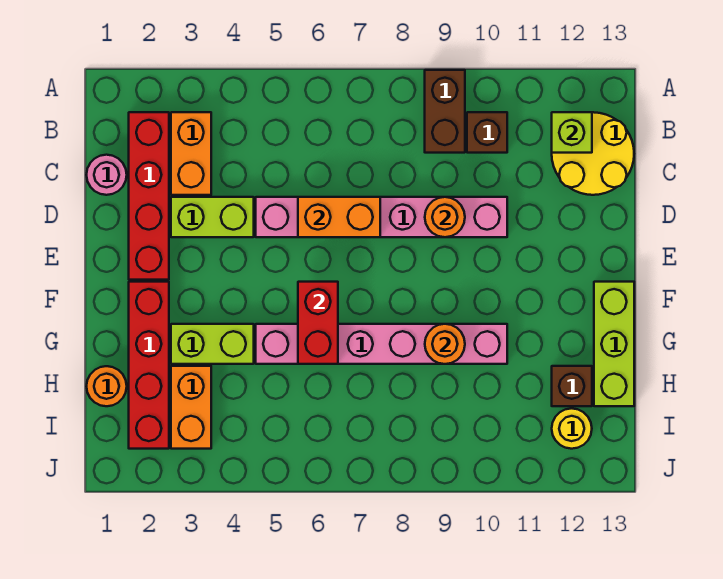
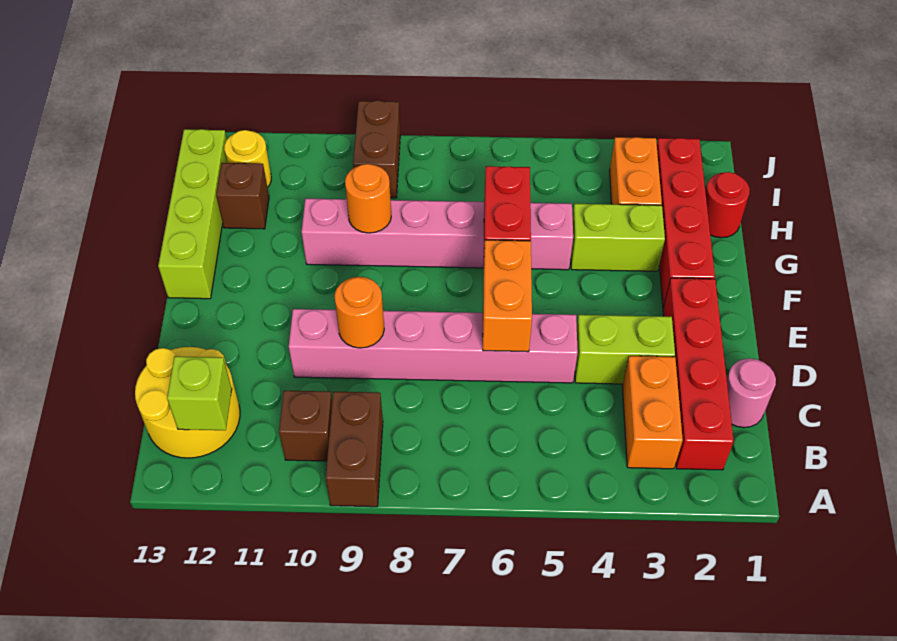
orange 1x2 brick [298,197,380,237] -> orange 1x2 brick turned to [483,240,532,352]
lime 1x3 brick [594,282,634,406] -> lime 1x4 brick [158,129,227,299]
orange 1x1 round brick [86,366,127,406] -> red 1x1 round brick [705,172,750,238]
none -> brown 1x2 brick [353,101,400,198]

